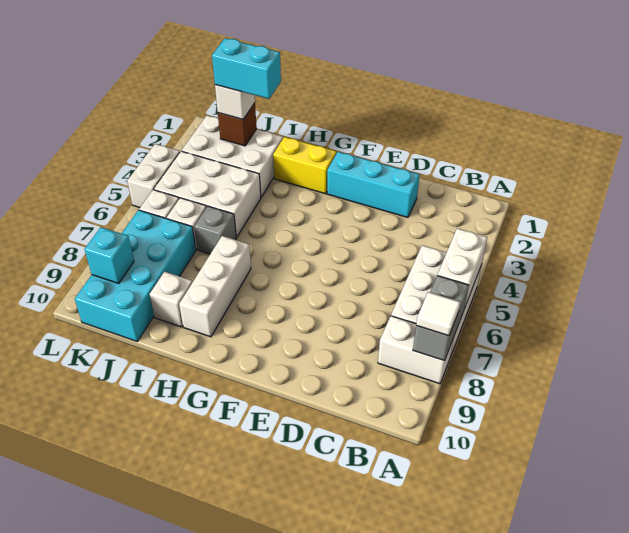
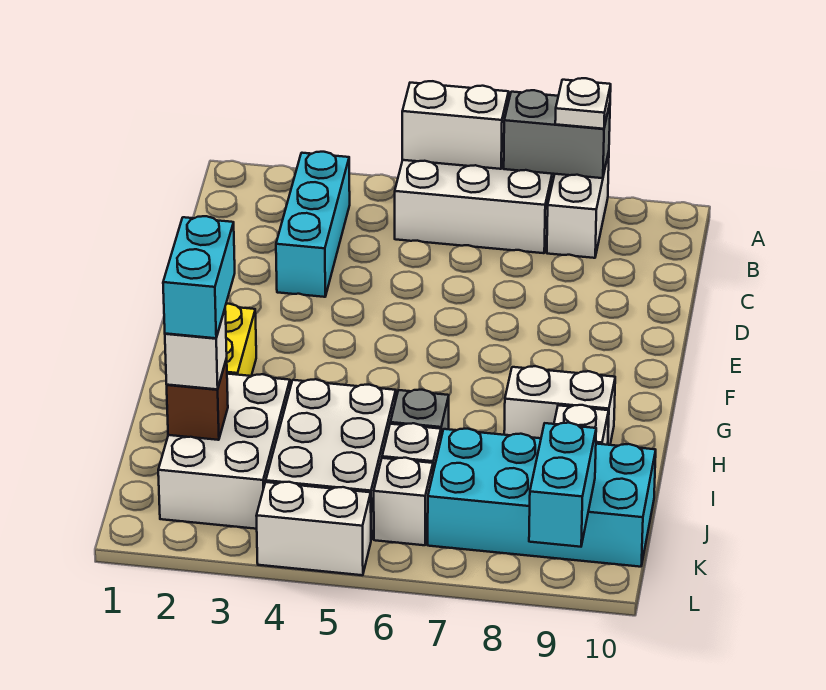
white 1x1 tile [416,292,460,336] -> white 1x1 plate [555,78,611,129]
cyan 1x3 brick [327,152,420,217] -> cyan 1x3 brick moved to [276,152,350,297]
white 1x3 brick [179,236,251,337] -> white 1x2 brick [504,366,615,445]
cyan 1x1 brick [85,227,134,283] -> cyan 1x2 brick [529,423,596,547]

